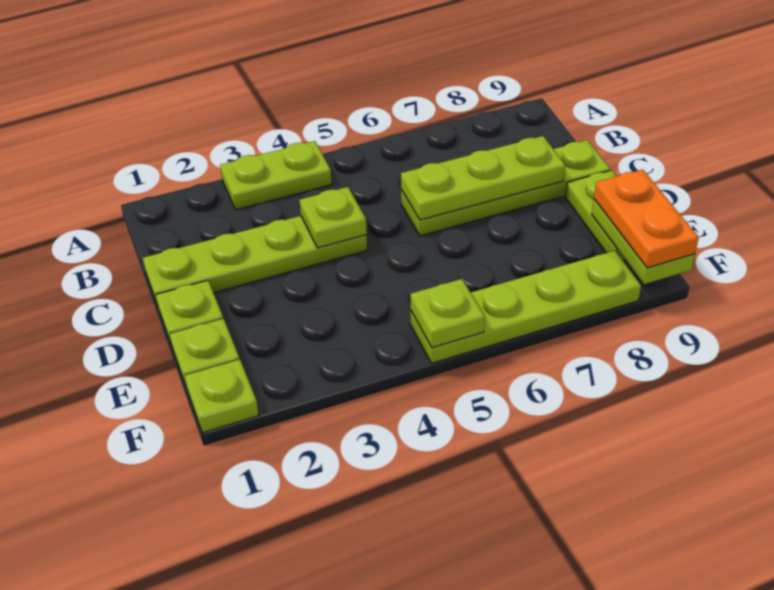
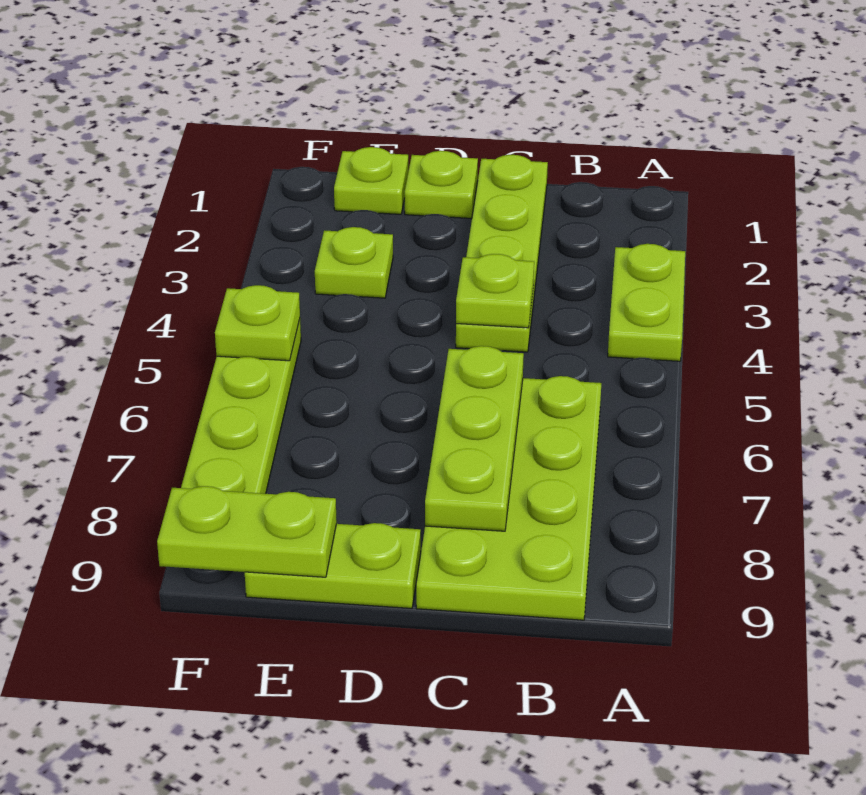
lime 1x4 plate [401,140,610,236] -> lime 2x4 plate [416,376,601,620]
orange 1x2 plate [594,169,699,268] -> none
lime 1x1 plate [184,360,259,433] -> lime 1x1 plate moved to [315,227,393,298]

